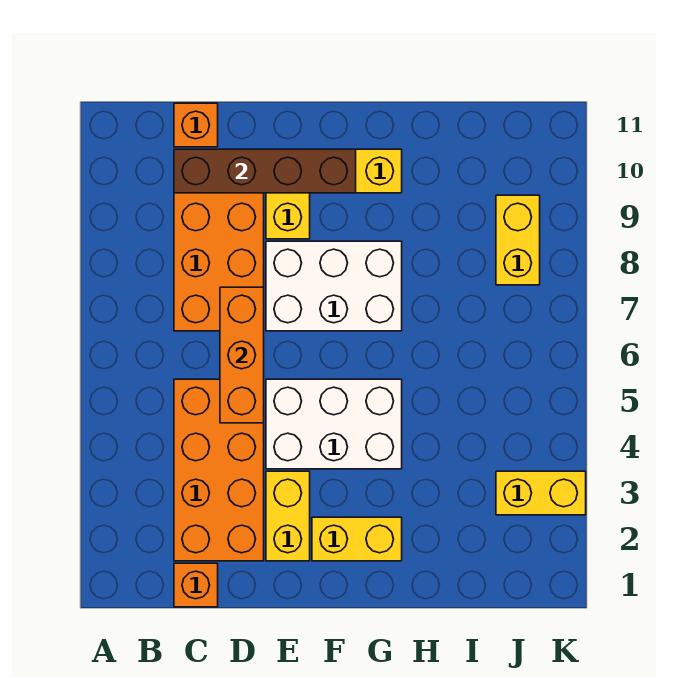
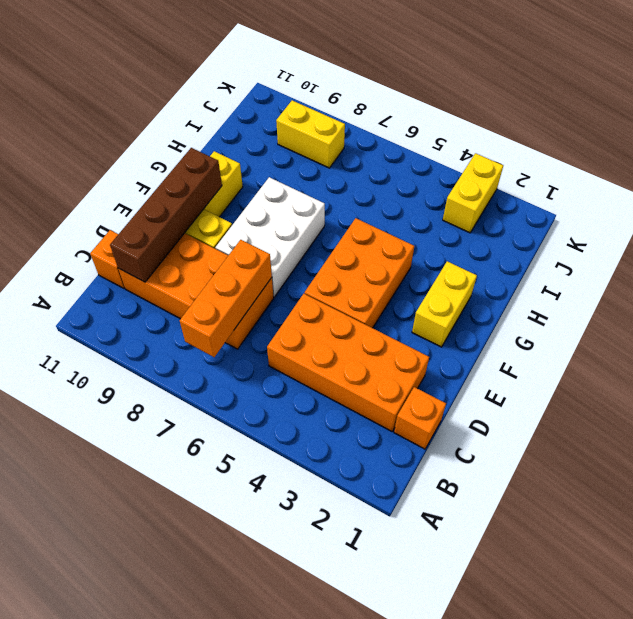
orange 1x3 brick [220,287,264,423] -> orange 1x3 brick turned to [180,240,272,357]
yellow 1x2 brick [266,471,310,561] -> none
white 2x3 brick [266,379,402,469] -> orange 2x3 brick [305,218,414,328]

